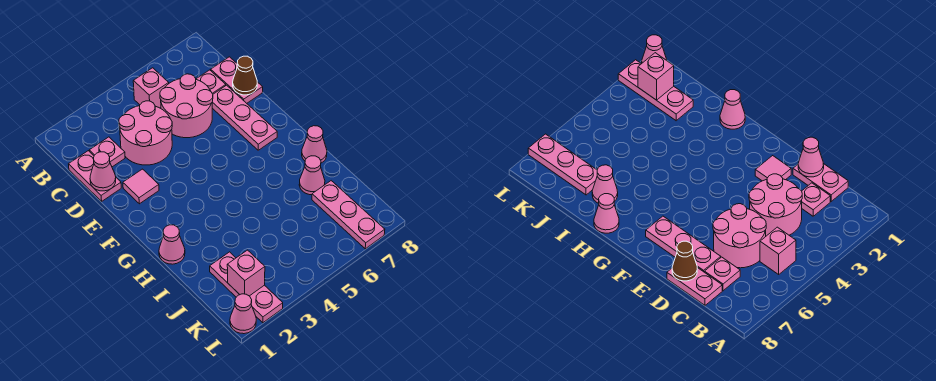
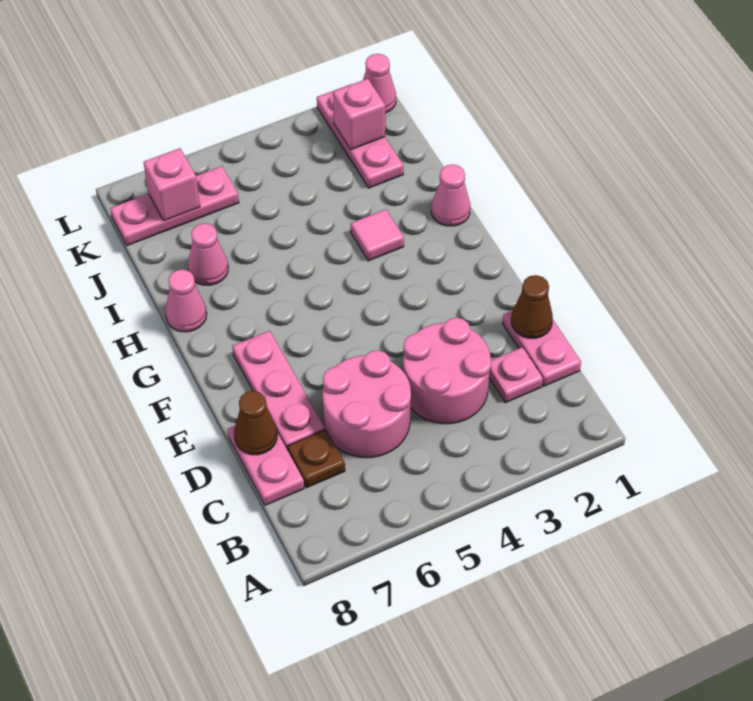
pink 1x1 brick [133,68,169,108] -> pink 1x1 brick moved to [144,148,200,221]
pink 1x1 plate [196,70,226,94] -> brown 1x1 plate [287,430,345,488]
pink 1x1 cone [90,152,116,191] -> brown 1x1 cone [511,275,553,338]
pink 1x1 tile [123,169,159,204] -> pink 1x1 tile moved to [351,209,404,261]
pink 1x3 plate [312,181,385,249] -> pink 1x3 plate turned to [110,166,239,246]

